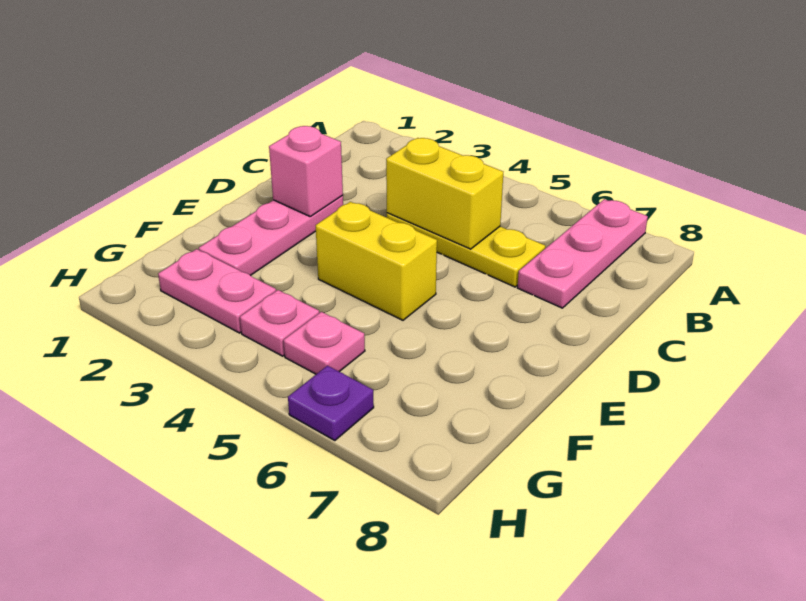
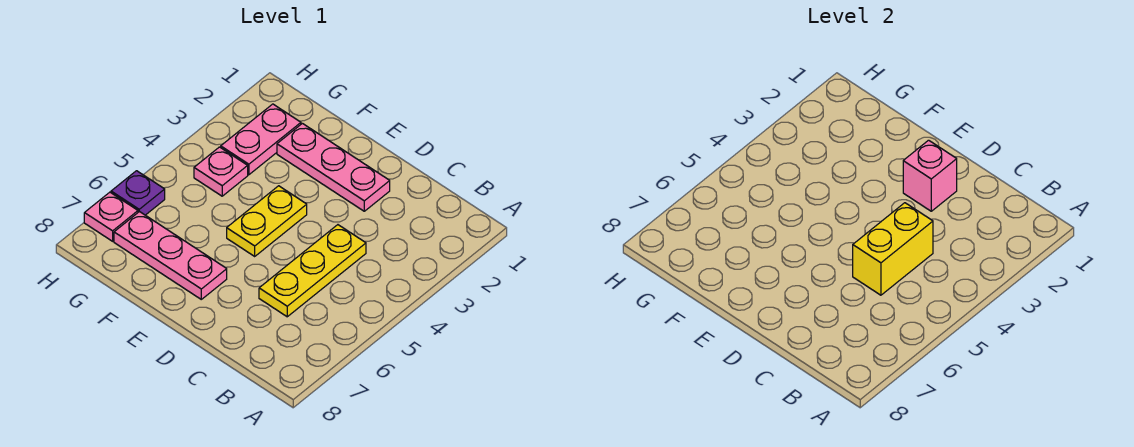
pink 1x3 plate [518,199,648,308] -> pink 1x3 plate moved to [114,211,227,299]
yellow 1x2 brick [316,202,437,320] -> yellow 1x2 plate [227,186,307,256]
pink 1x1 plate [284,312,365,374] -> pink 1x1 plate moved to [84,192,138,241]

